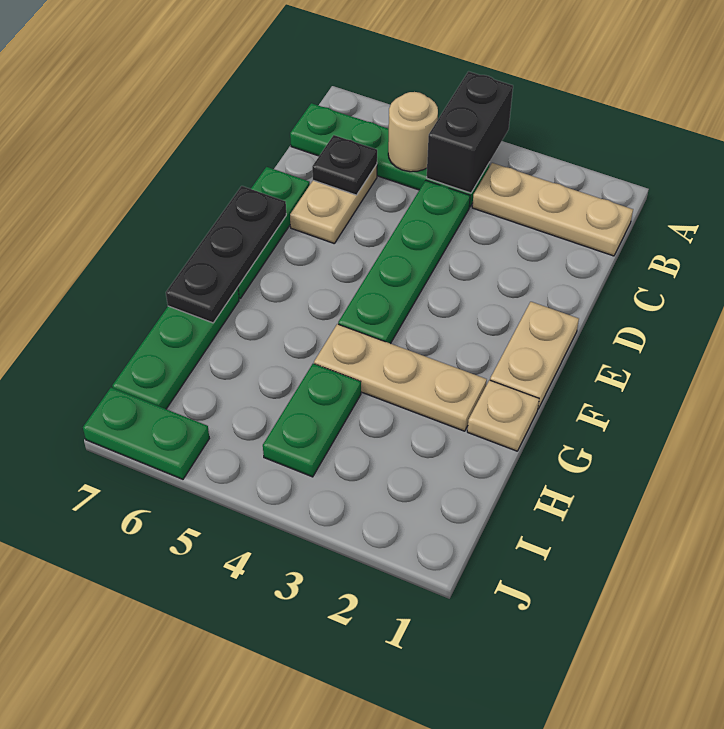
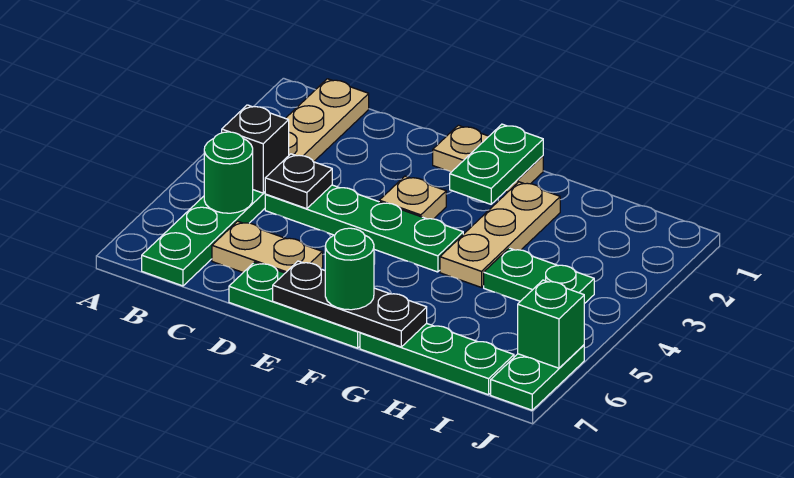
black 1x2 brick [427,71,513,193] -> black 1x1 brick [222,105,289,193]
tan 1x1 round brick [388,92,438,172] -> green 1x1 round brick [204,132,253,213]
black 1x1 plate [312,135,377,195] -> black 1x1 plate moved to [265,154,332,209]
none -> green 1x2 plate [450,124,543,204]
none -> green 1x1 round brick [325,228,374,310]
tan 1x1 plate [467,380,539,451] -> tan 1x1 plate moved to [379,176,446,219]
none -> green 1x1 brick [518,280,584,368]

